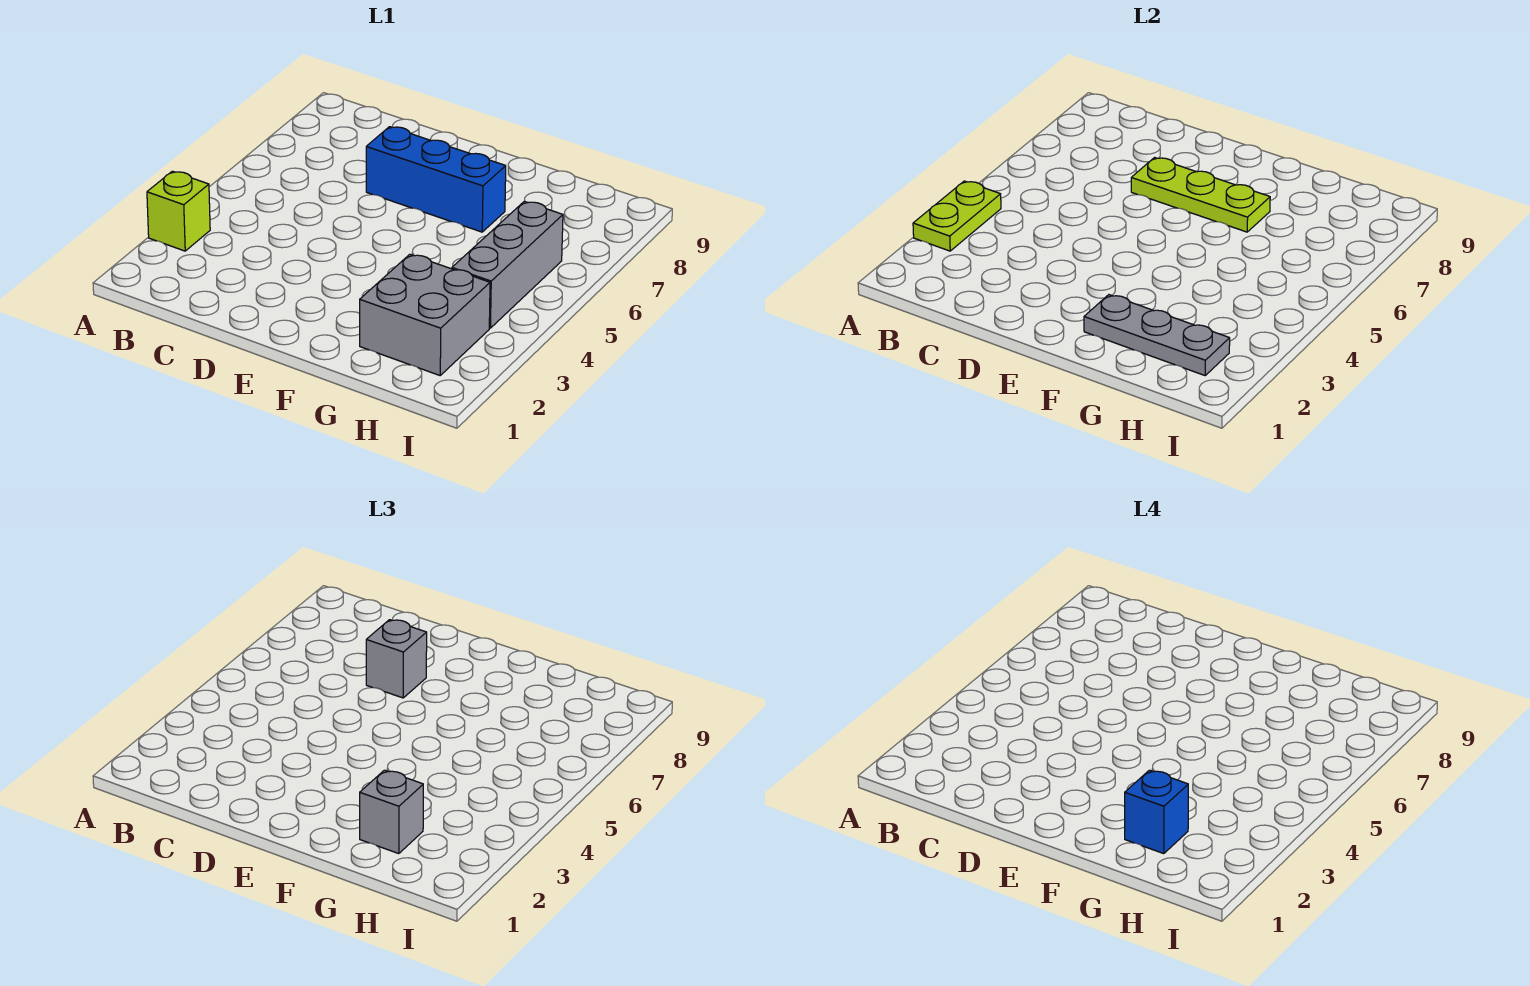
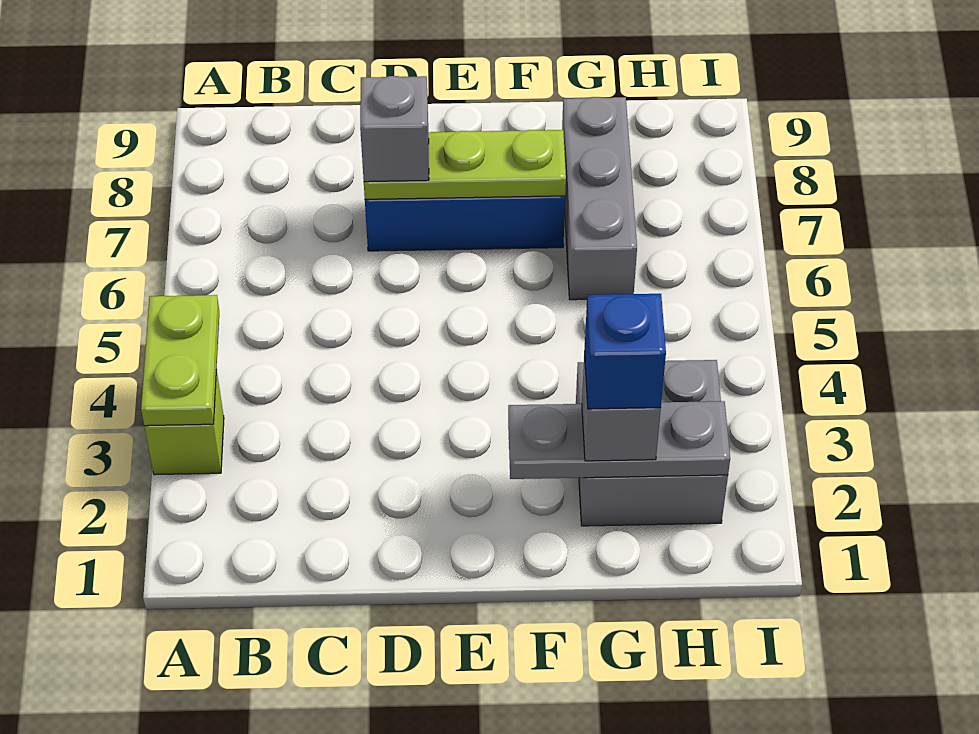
grey 1x3 brick [452,201,563,328] -> grey 1x3 brick moved to [562,97,637,300]

